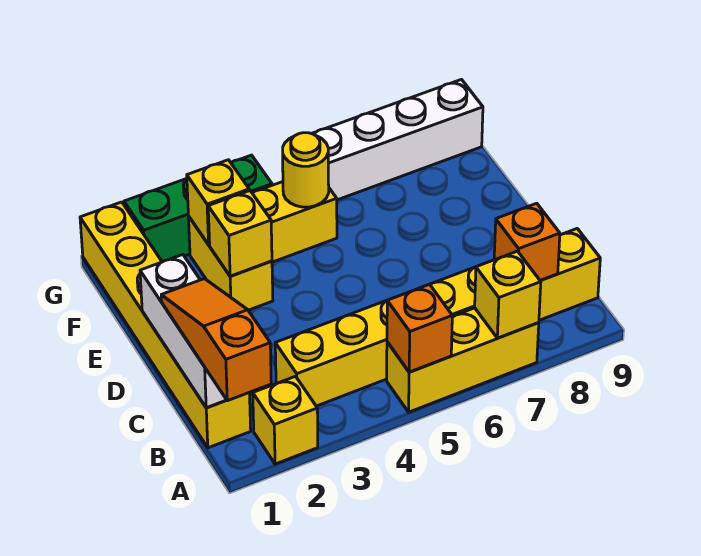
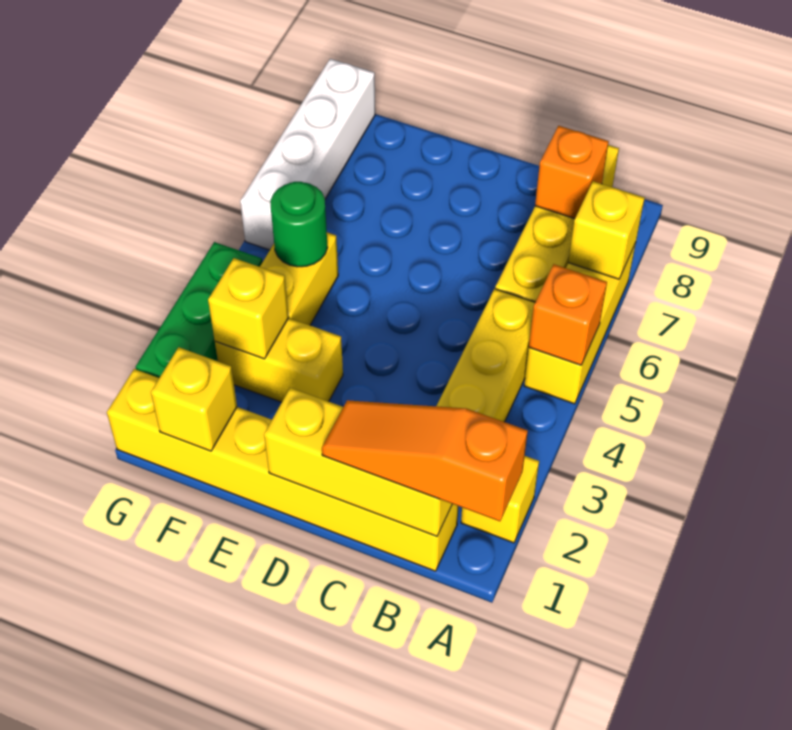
white 1x3 brick [140,255,226,408] -> yellow 1x3 brick [264,388,452,536]
yellow 1x1 brick [208,191,272,276] -> yellow 1x1 brick moved to [151,347,237,451]
yellow 1x1 round brick [283,133,329,207] -> green 1x1 round brick [270,182,328,267]

